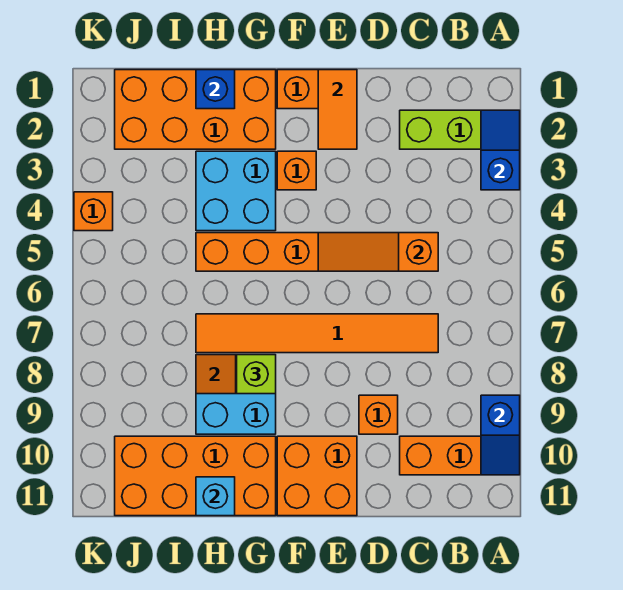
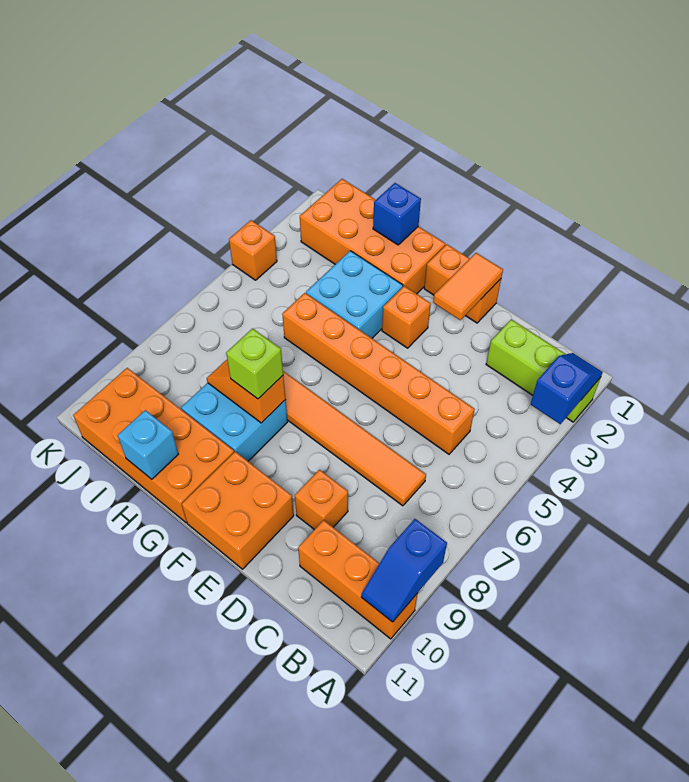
orange 1x3 slope [318,233,438,271] -> none

